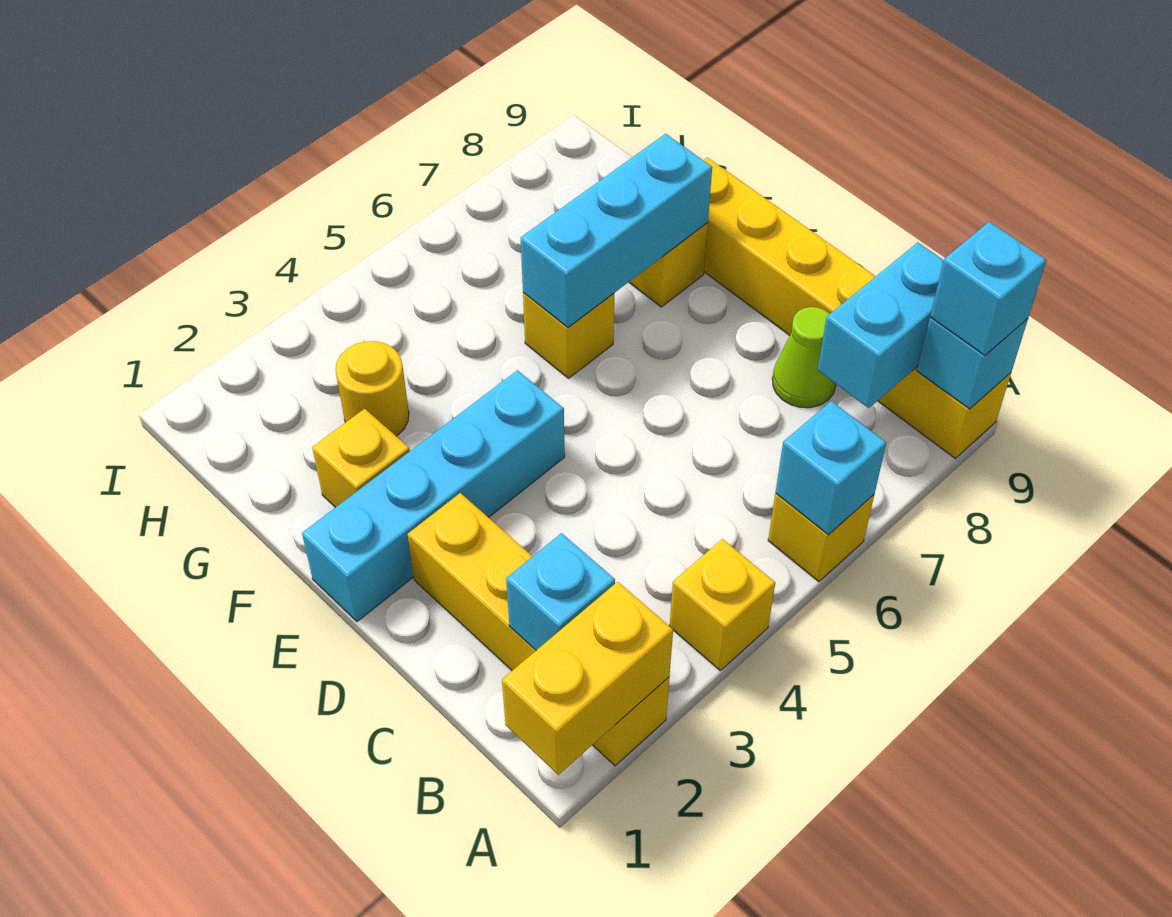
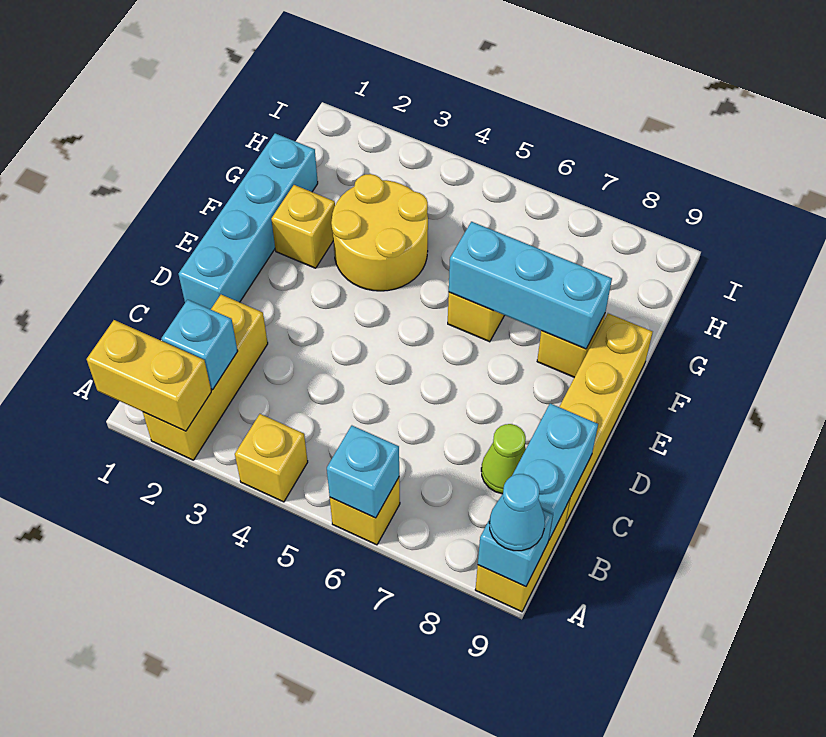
yellow 1x4 brick [408,493,669,766] -> yellow 1x3 brick [143,295,268,460]
cyan 1x1 brick [930,222,1046,355] -> cyan 1x1 cone [489,474,545,551]
cyan 1x2 brick [818,243,944,408] -> cyan 1x2 brick turned to [512,404,598,540]
cyan 1x4 brick [302,370,565,622] -> cyan 1x4 brick turned to [179,133,318,309]
yellow 1x1 round brick [336,341,409,436] -> yellow 2x2 round brick [331,174,428,291]

